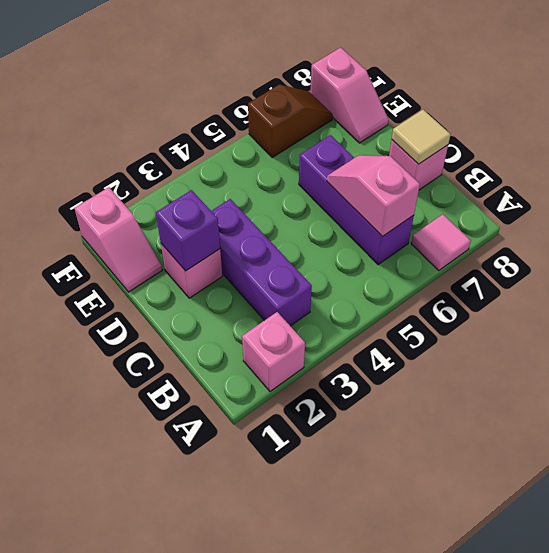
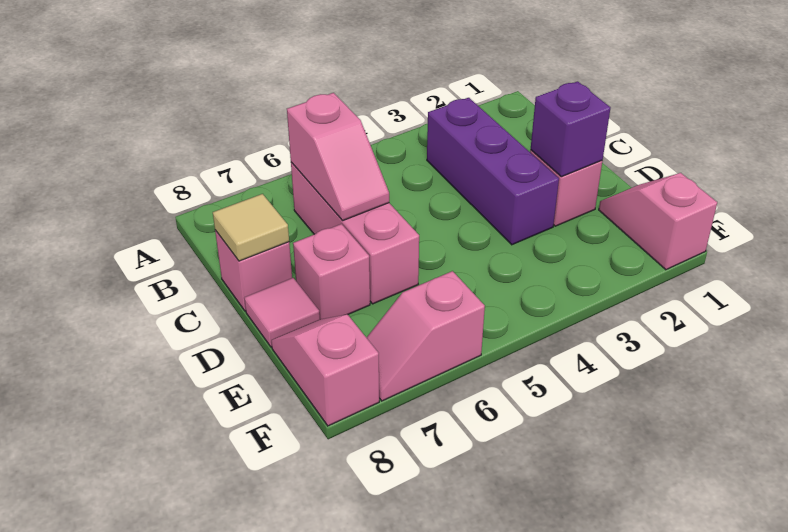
pink 1x1 brick [242,312,305,391] -> pink 1x1 brick moved to [293,224,370,319]
pink 1x1 tile [411,214,471,271] -> pink 1x1 tile moved to [244,278,320,347]
purple 1x3 brick [299,135,414,265] -> pink 1x3 brick [291,162,419,304]
brown 1x2 slope [248,84,333,157] -> pink 1x2 slope [366,271,485,401]

